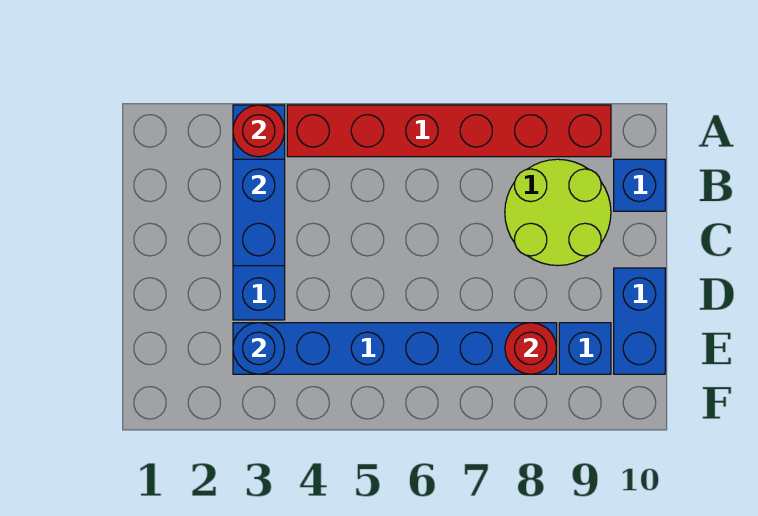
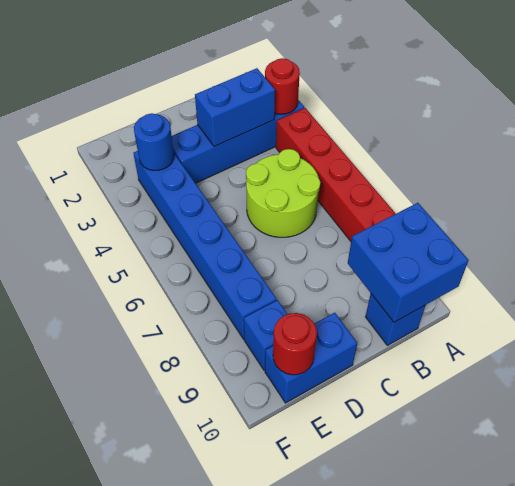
none -> blue 2x2 brick [348,203,468,322]
lime 2x2 round brick [505,159,611,266] -> lime 2x2 round brick moved to [246,149,320,237]
red 1x1 round brick [505,323,557,374] -> red 1x1 round brick moved to [273,313,317,375]

